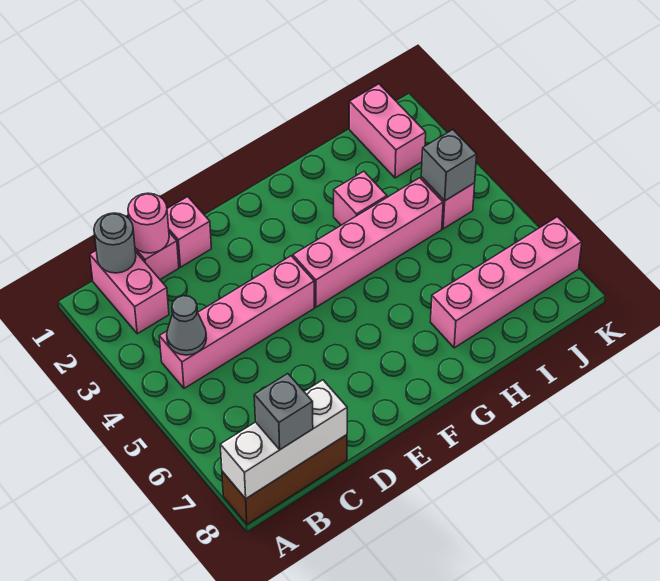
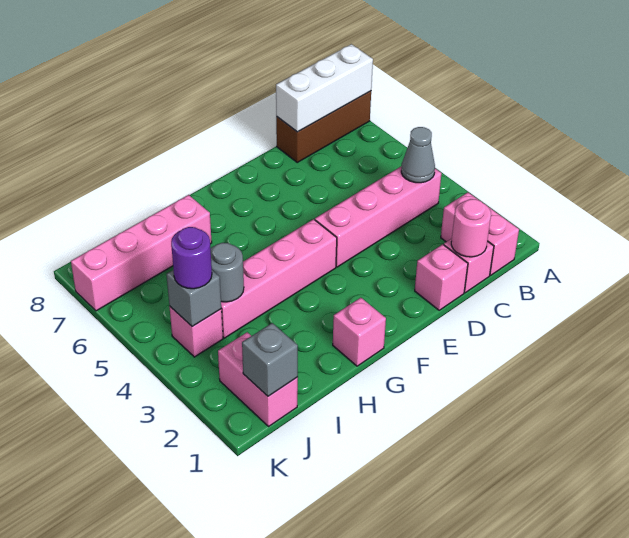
grey 1x1 round brick [94,213,136,273] -> grey 1x1 round brick moved to [210,243,244,302]
grey 1x1 brick [254,374,313,450] -> grey 1x1 brick moved to [242,323,298,396]
pink 1x1 brick [334,171,387,225] -> pink 1x1 brick moved to [333,298,386,366]
none -> purple 1x1 round brick [171,227,212,289]

